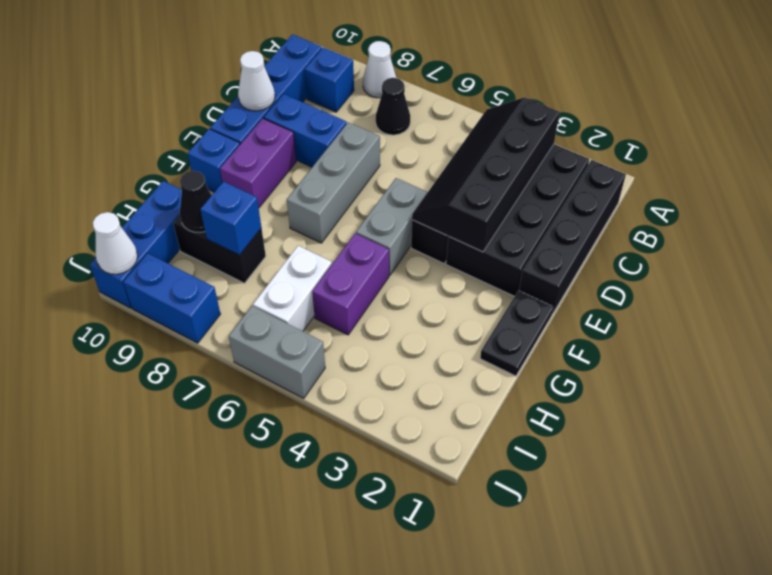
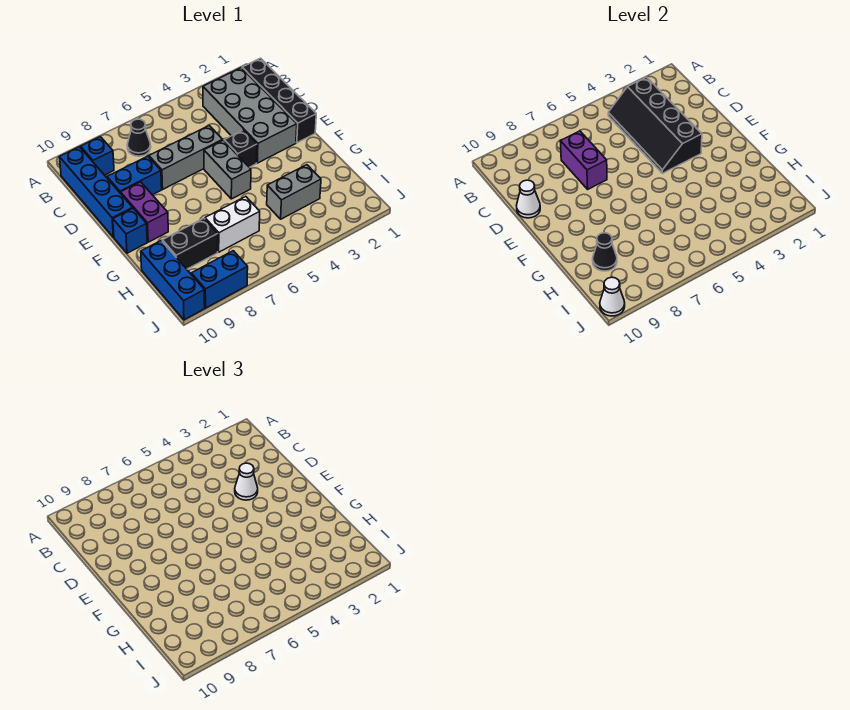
white 1x1 cone [363,41,396,98] -> white 1x1 cone moved to [235,463,258,500]
black 2x4 brick [446,144,589,296] -> grey 2x4 brick [203,68,297,163]
grey 1x3 brick [287,122,380,243] -> grey 1x3 brick turned to [149,126,223,189]
black 1x2 plate [480,291,554,376] -> none
purple 1x2 brick [312,233,389,335] -> purple 1x2 brick moved to [560,131,607,189]
white 1x2 brick [253,246,332,331] -> white 1x2 brick turned to [205,196,260,252]
blue 1x1 brick [200,182,261,255] -> none
grey 1x2 brick [229,306,325,398] -> grey 1x2 brick moved to [267,165,321,219]

